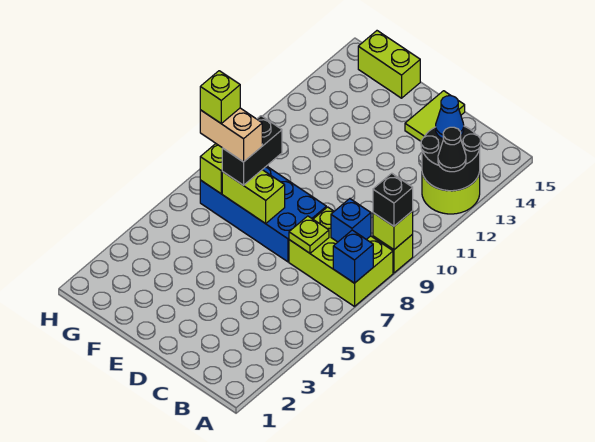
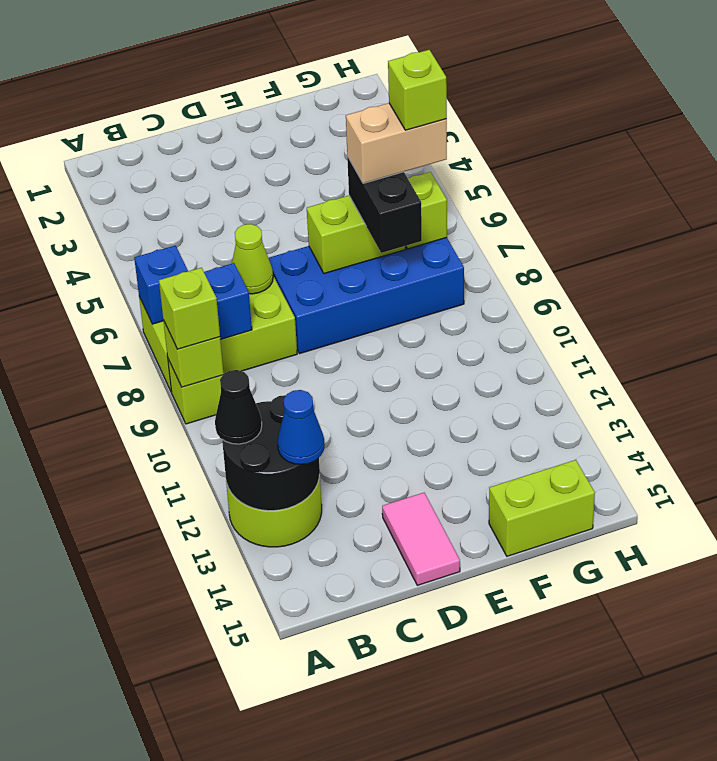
black 1x1 brick [373,173,413,226] -> lime 1x1 brick [159,268,220,349]
lime 1x1 plate [289,216,329,253] -> lime 1x1 cone [232,224,273,294]
lime 1x2 tile [405,91,465,141] -> pink 1x2 tile [382,493,460,585]

